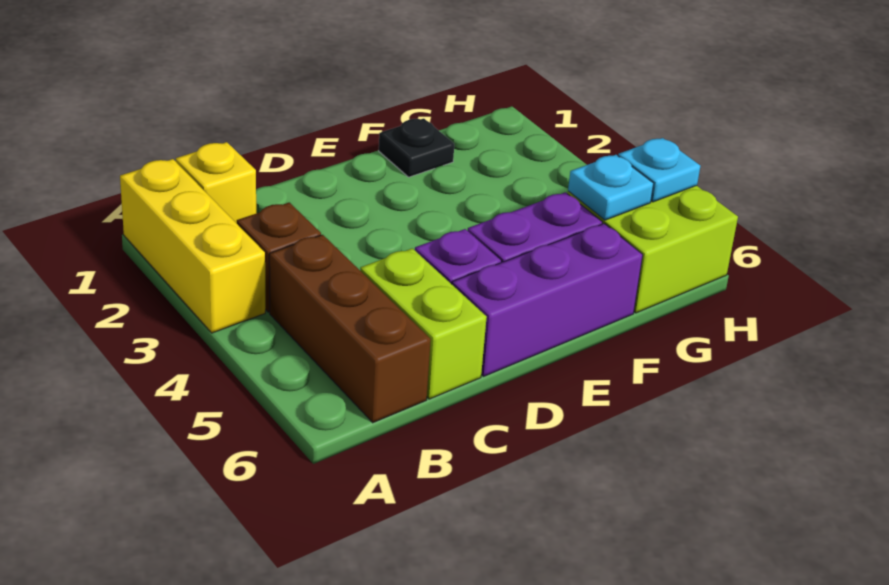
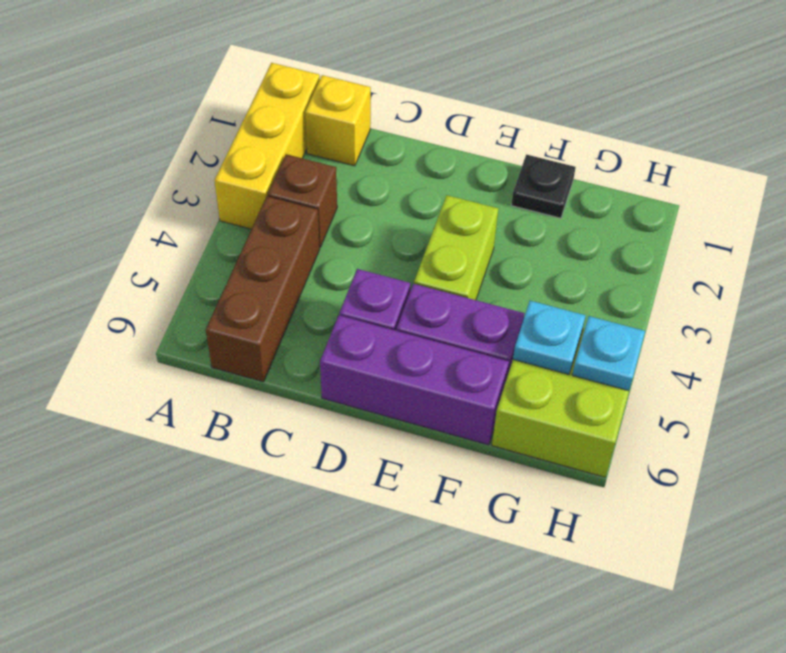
lime 1x2 brick [360,248,487,399] -> lime 1x2 brick moved to [414,195,498,300]

